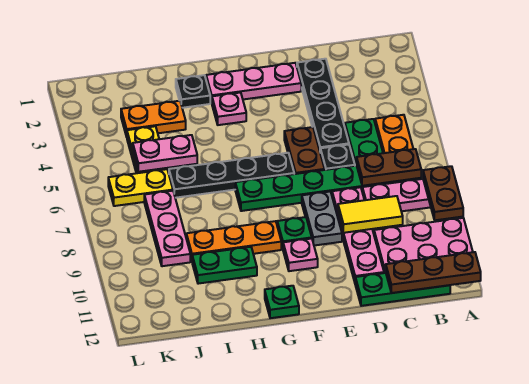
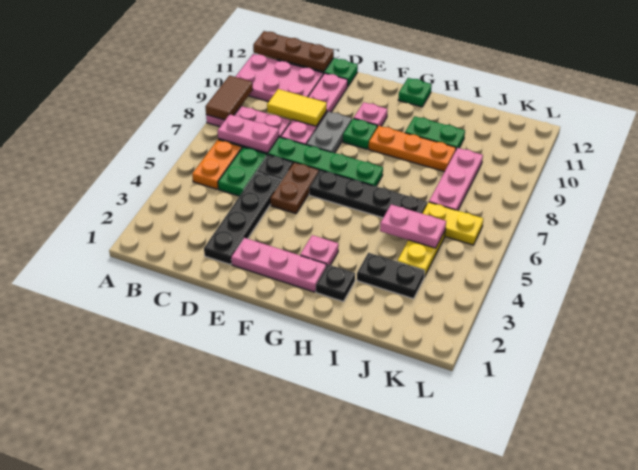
brown 1x2 plate [423,166,463,220] -> brown 1x2 tile [205,75,253,120]
brown 1x2 plate [356,149,421,186] -> pink 1x2 plate [218,114,279,153]
orange 1x2 plate [121,101,186,137] -> black 1x2 plate [357,253,425,299]

